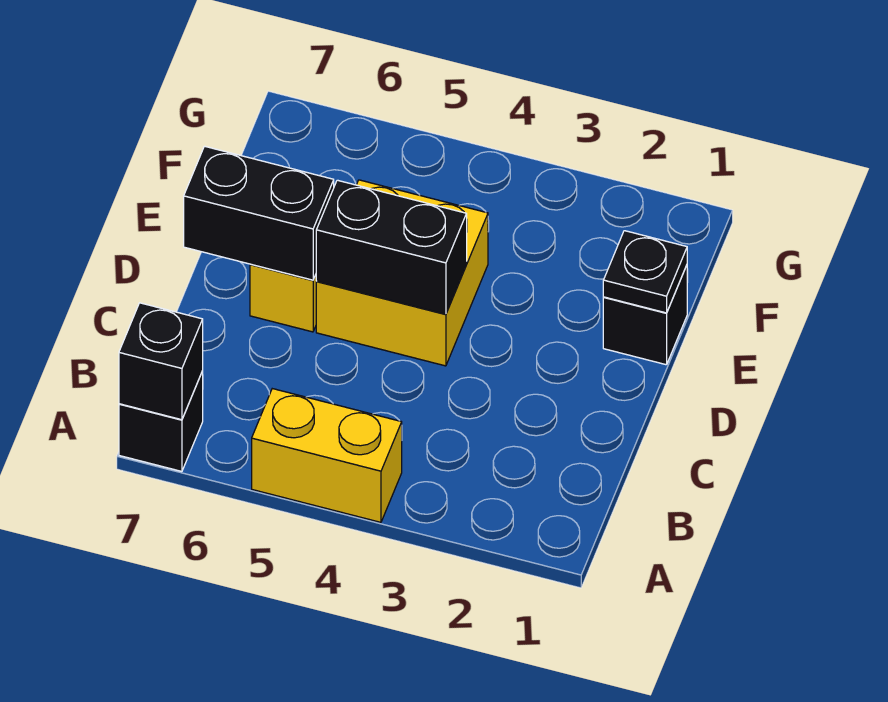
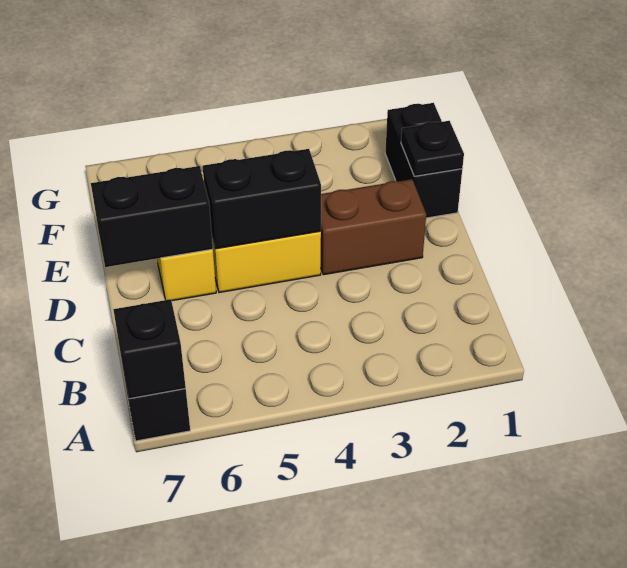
yellow 1x2 brick [252,389,402,522] -> none
none -> brown 1x2 brick [321,179,426,275]
black 1x1 brick [603,265,687,365] -> black 1x2 brick [385,103,462,218]

